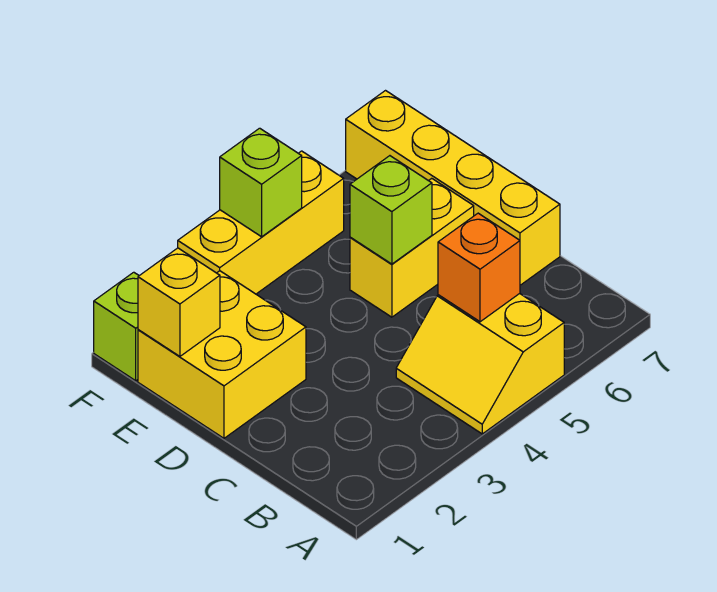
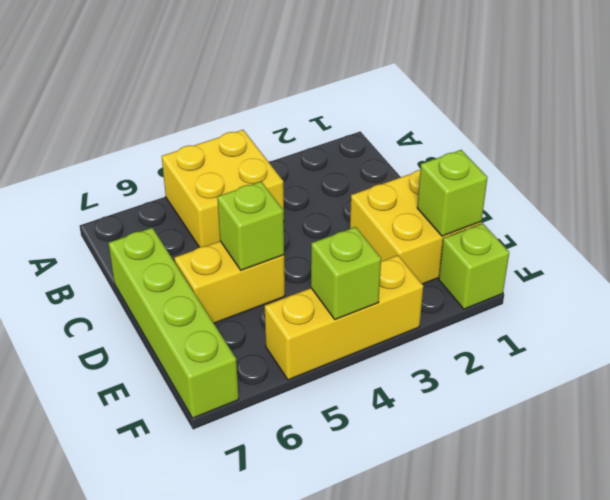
yellow 2x2 slope [396,294,564,434] -> yellow 2x2 brick [162,130,284,247]
orange 1x1 brick [438,213,520,322] -> none
yellow 1x4 brick [346,91,560,285] -> lime 1x4 brick [108,228,239,418]
yellow 1x1 brick [138,248,220,356] -> lime 1x1 brick [417,150,487,236]

